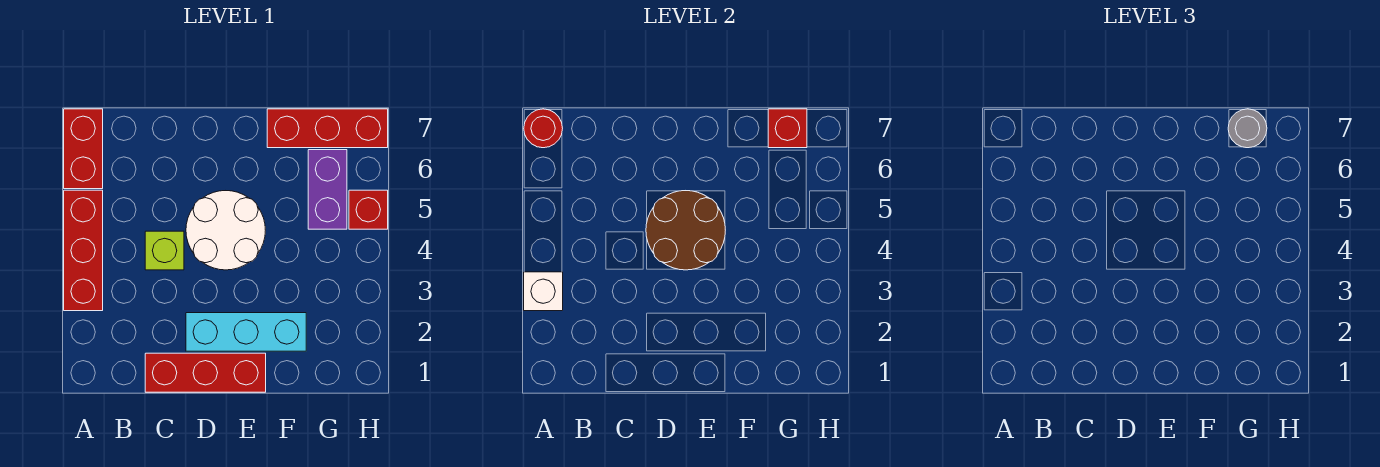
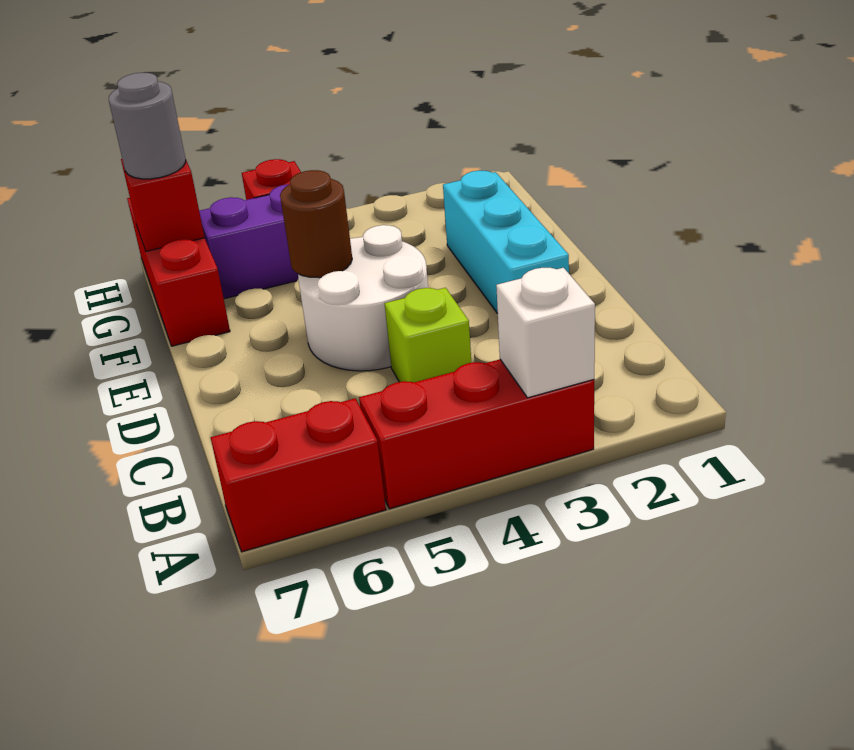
red 1x1 round brick [524,109,563,148] -> none
red 1x3 brick [145,353,266,392] -> none
brown 2x2 round brick [646,191,725,270] -> brown 1x1 round brick [280,170,352,278]

